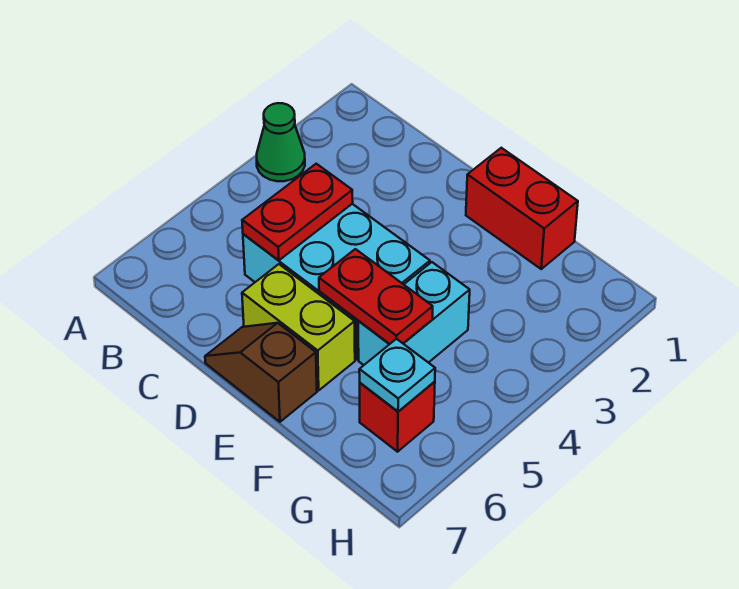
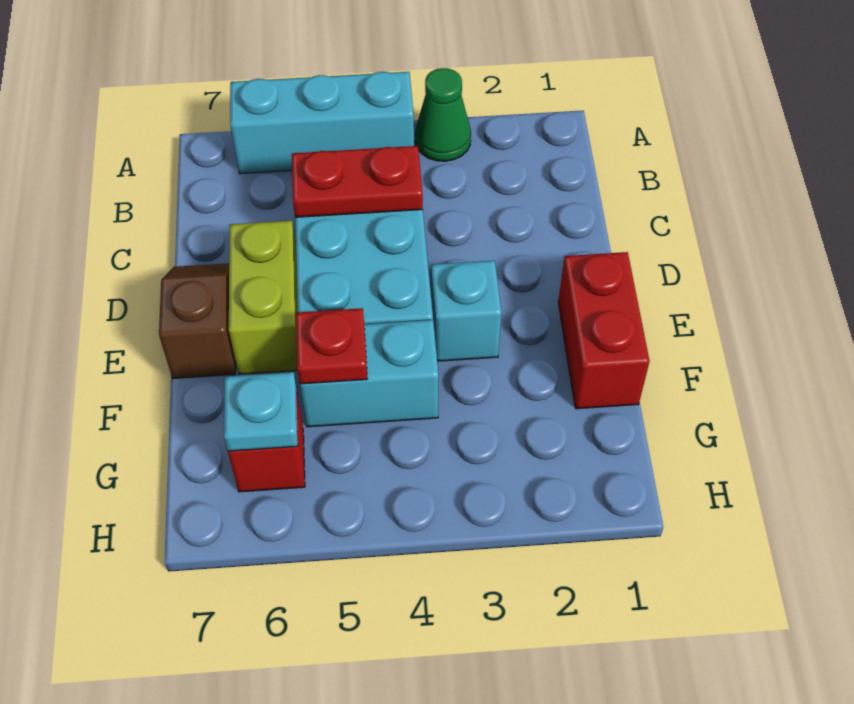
none -> cyan 1x3 brick [230,72,414,174]
none -> cyan 1x1 brick [431,260,502,361]
red 1x2 plate [319,249,433,344] -> red 1x1 plate [296,308,367,384]

